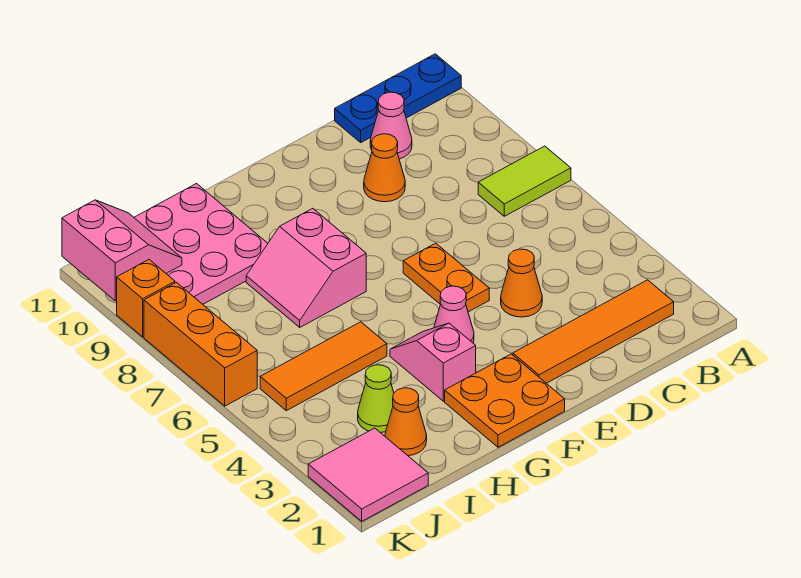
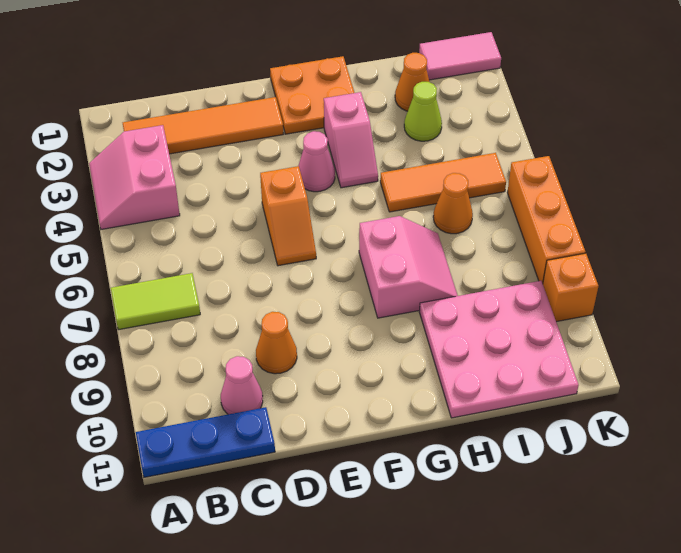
orange 1x1 cone [501,249,542,317] -> orange 1x1 cone moved to [433,173,473,234]
orange 1x2 plate [403,243,489,312] -> orange 1x2 slope [260,166,316,266]
pink 2x2 tile [308,428,428,521] -> pink 1x2 tile [419,32,501,80]
pink 2x2 slope [62,200,182,301] -> pink 2x2 slope moved to [89,125,180,229]

